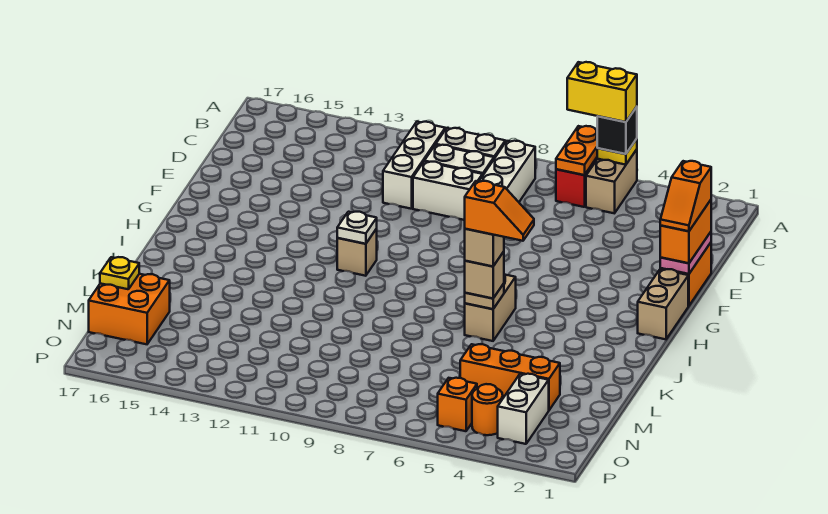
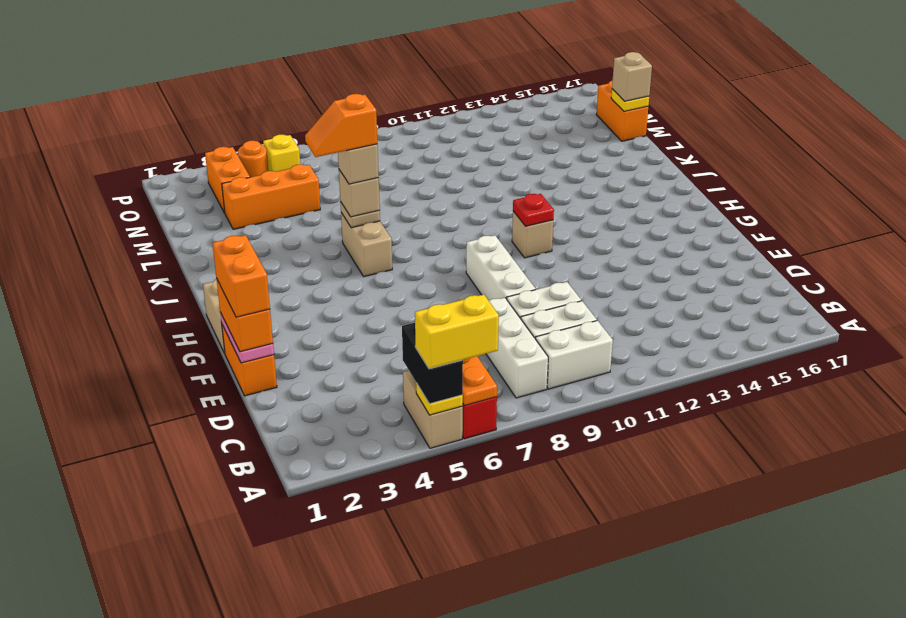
black 1x1 brick [597,107,637,154] -> black 1x2 brick [402,323,463,404]
white 1x3 brick [383,122,445,209] -> white 1x3 brick moved to [466,235,536,300]
orange 1x2 slope [660,161,711,231] -> orange 1x2 brick [213,235,270,317]
white 1x1 plate [337,212,377,244] -> red 1x1 plate [513,194,554,226]
orange 2x2 brick [89,274,170,344] -> orange 1x2 brick [597,80,648,141]
none -> tan 1x1 brick [612,52,652,101]
white 1x2 brick [498,374,549,444] -> orange 1x2 brick [205,147,250,213]
orange 1x1 brick [438,378,477,431] -> yellow 1x1 brick [263,135,300,172]

